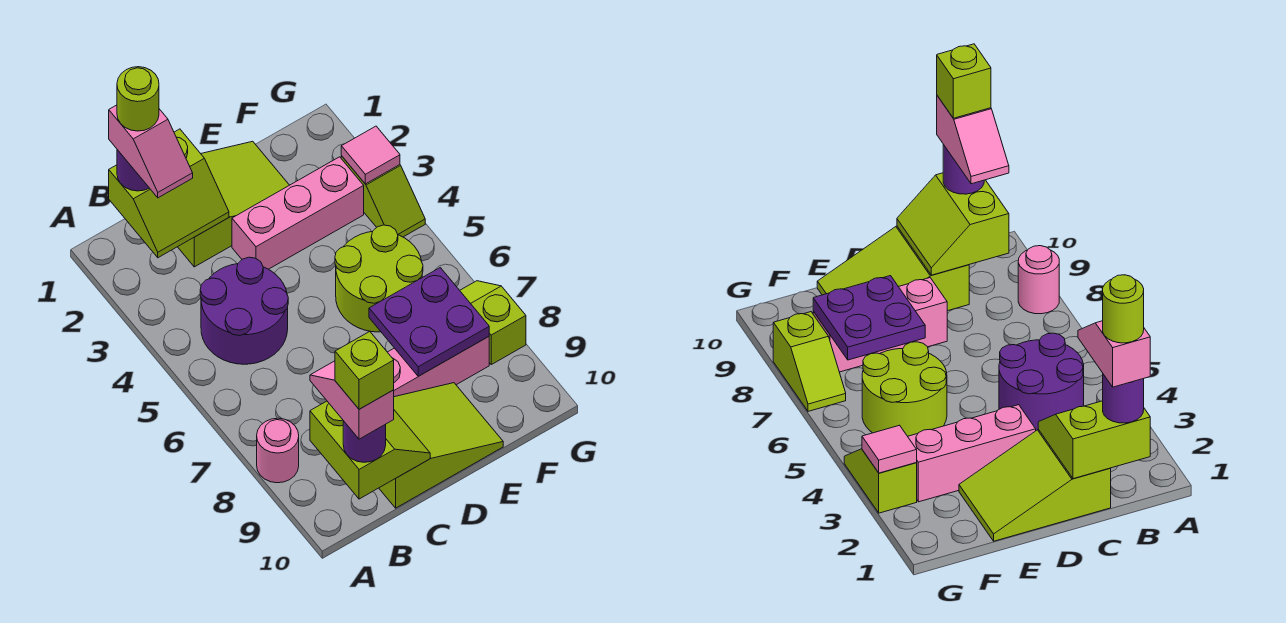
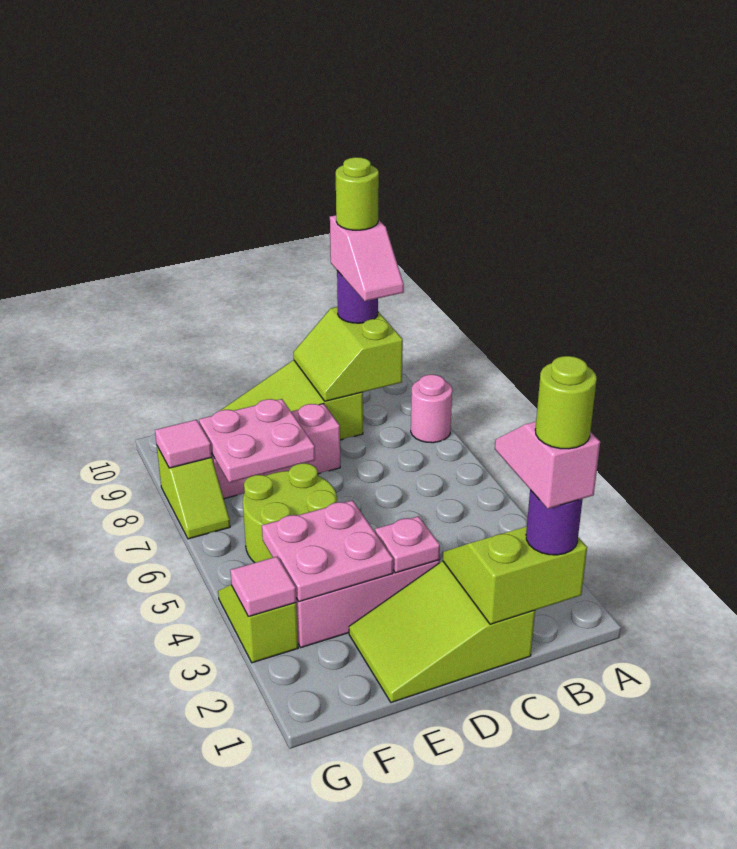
purple 2x2 round brick [200,257,288,364] -> none
lime 1x1 brick [335,331,394,409] -> lime 1x1 round brick [336,157,379,230]
none -> pink 1x1 plate [375,516,440,573]
none -> pink 2x2 plate [262,500,393,602]
purple 2x2 plate [369,268,489,376] -> pink 2x2 plate [199,399,315,483]
none -> pink 1x1 tile [155,420,212,468]

